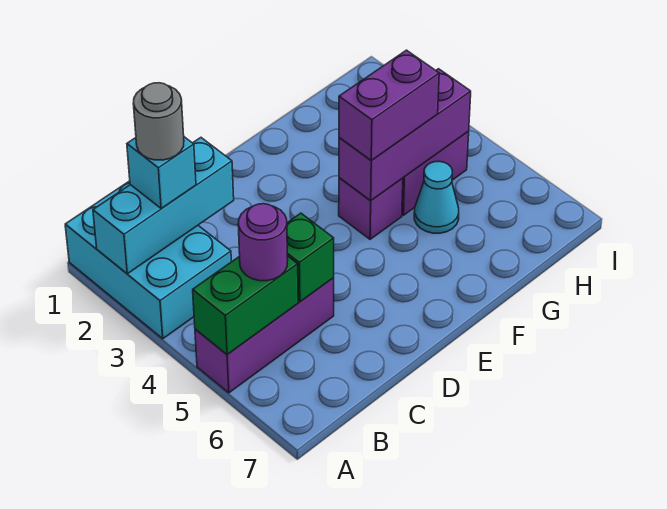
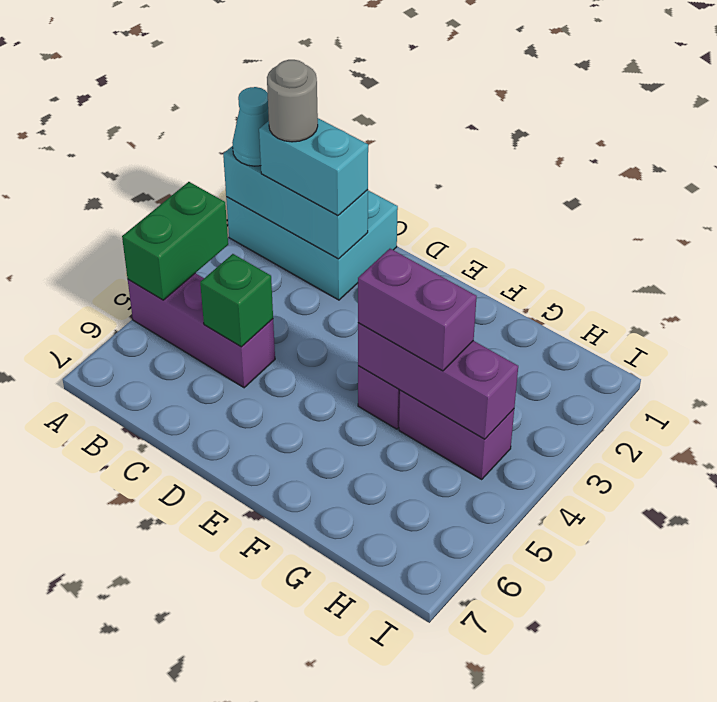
cyan 2x3 brick [65,181,231,339] -> cyan 2x3 brick turned to [226,190,398,300]
green 1x2 brick [193,256,298,354] -> green 1x2 brick turned to [122,182,228,300]
cyan 1x1 brick [127,137,196,209] -> cyan 1x2 brick [259,118,368,216]
purple 1x1 round brick [238,204,288,281] -> none
cyan 1x1 cone [414,161,459,233] -> cyan 1x1 cone moved to [232,87,269,166]

